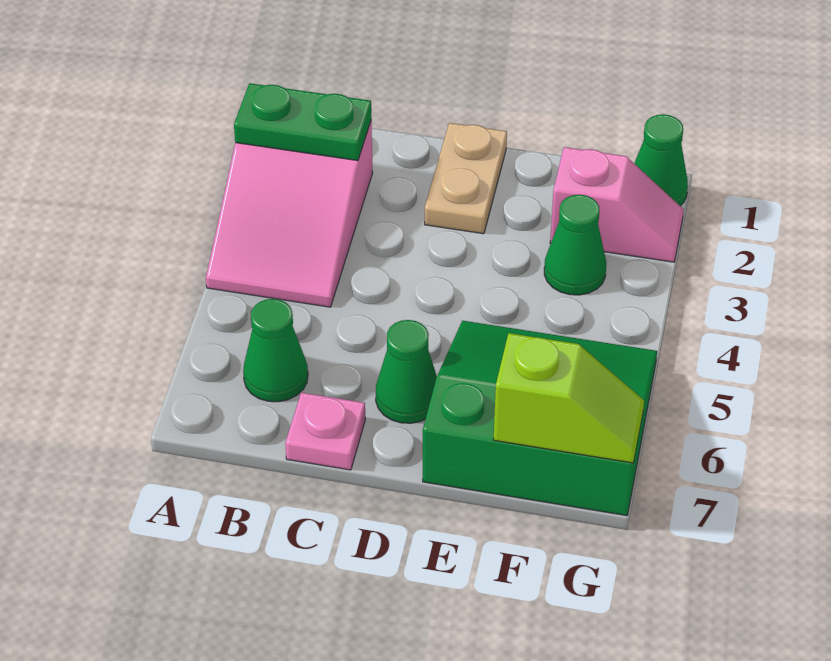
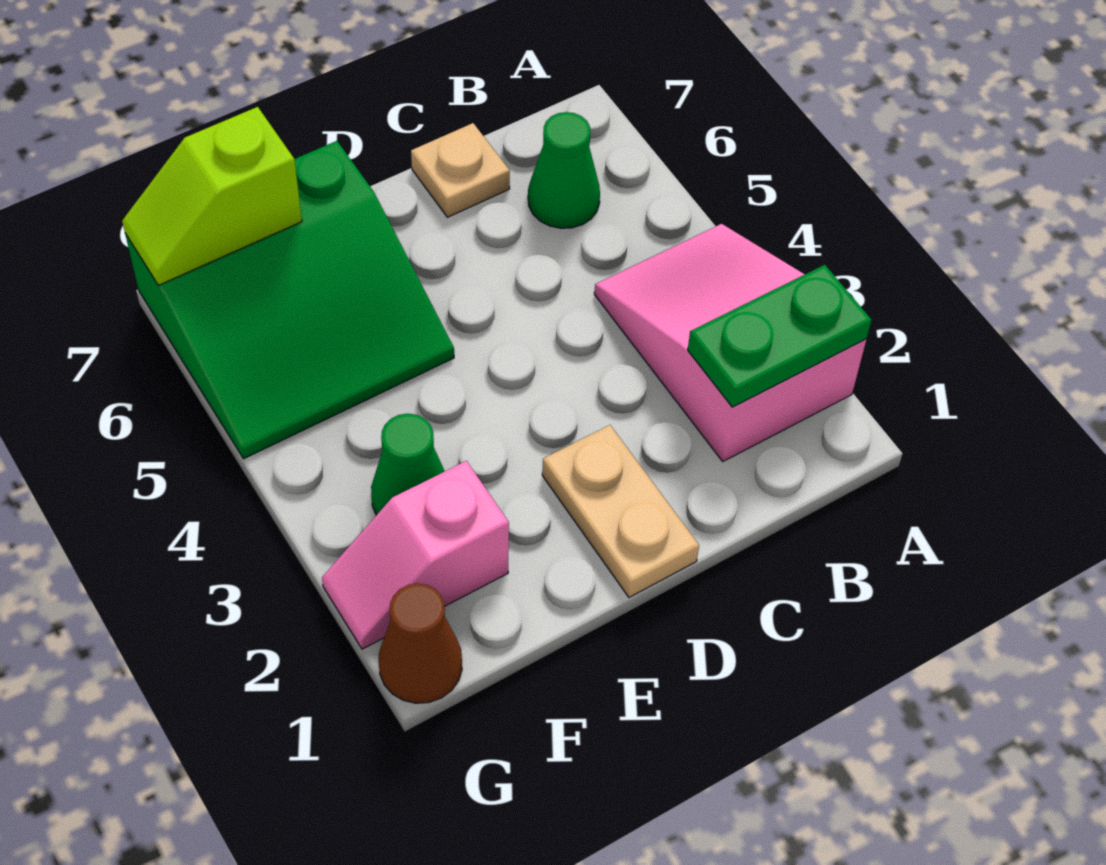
pink 1x1 plate [285,393,365,470] -> tan 1x1 plate [411,123,510,217]
green 1x1 cone [376,320,437,423] -> none
green 1x1 cone [634,114,688,206] -> brown 1x1 cone [379,583,462,703]

